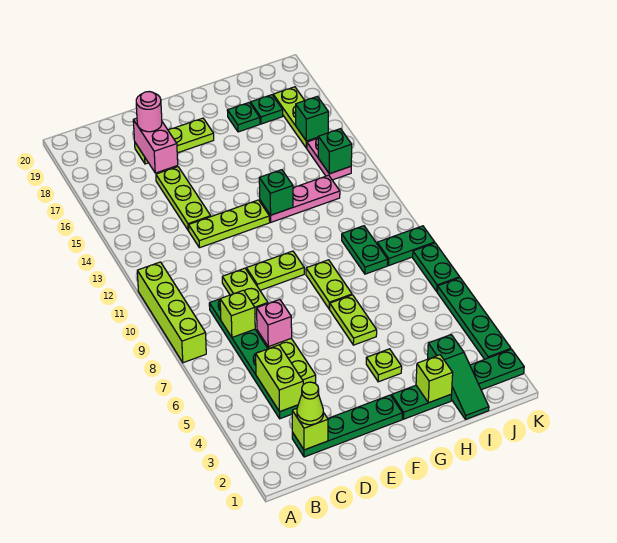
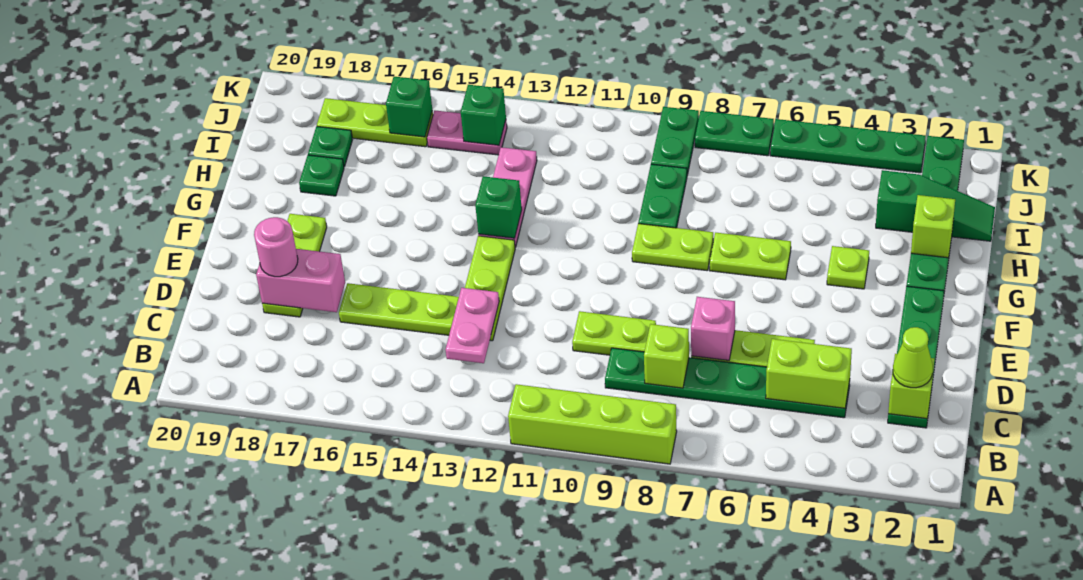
none -> pink 1x2 plate [446,288,499,363]
lime 1x2 plate [246,251,304,290] -> none
green 1x2 plate [342,226,388,274] -> green 1x2 plate turned to [638,164,687,228]

